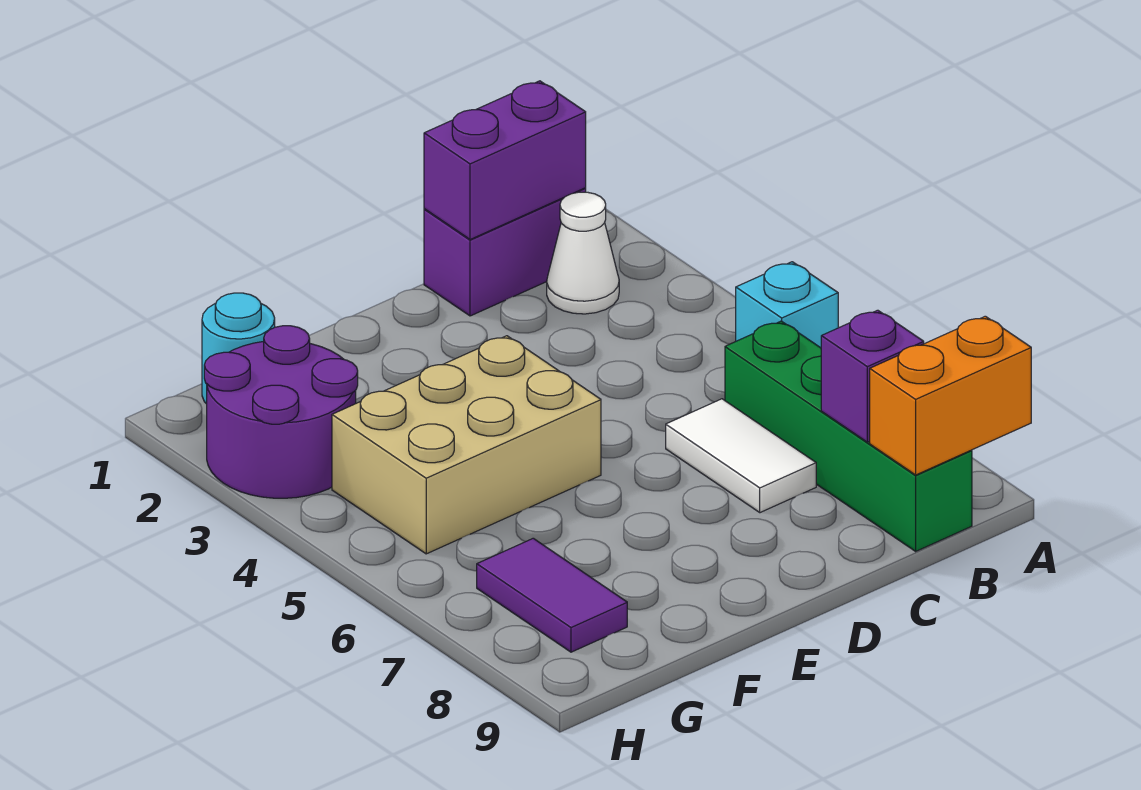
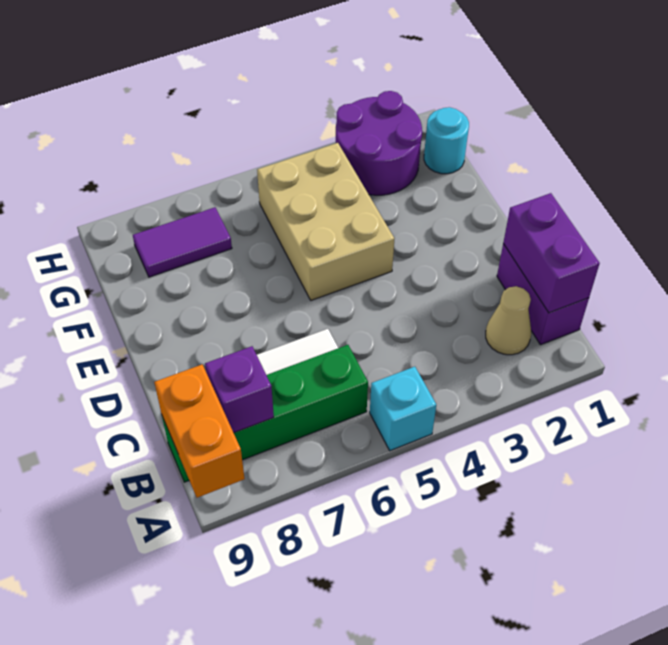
white 1x1 cone [547,192,619,314] -> tan 1x1 cone [486,286,531,355]

